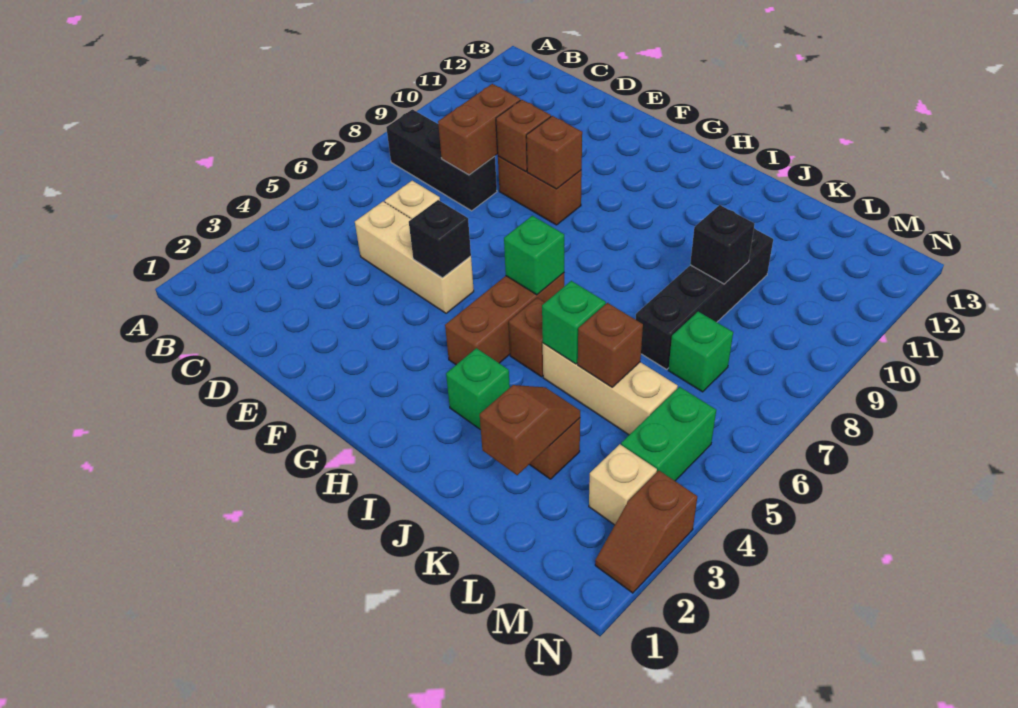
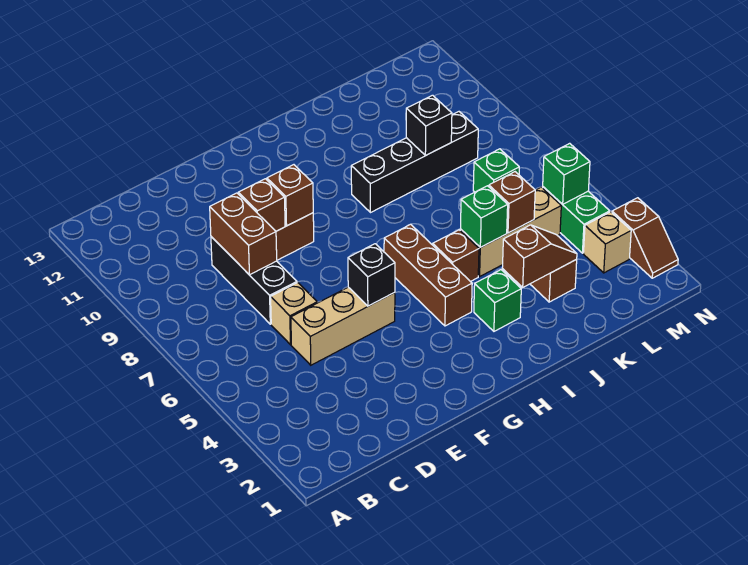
black 1x3 brick [386,109,497,211] -> black 1x3 brick turned to [211,237,297,324]
green 1x1 brick [504,216,564,295] -> green 1x1 brick moved to [543,143,590,204]
brown 1x2 slope [480,385,580,475] -> brown 1x2 slope turned to [502,225,577,287]
black 1x4 brick [635,228,773,369] -> black 1x4 brick turned to [351,112,478,213]

